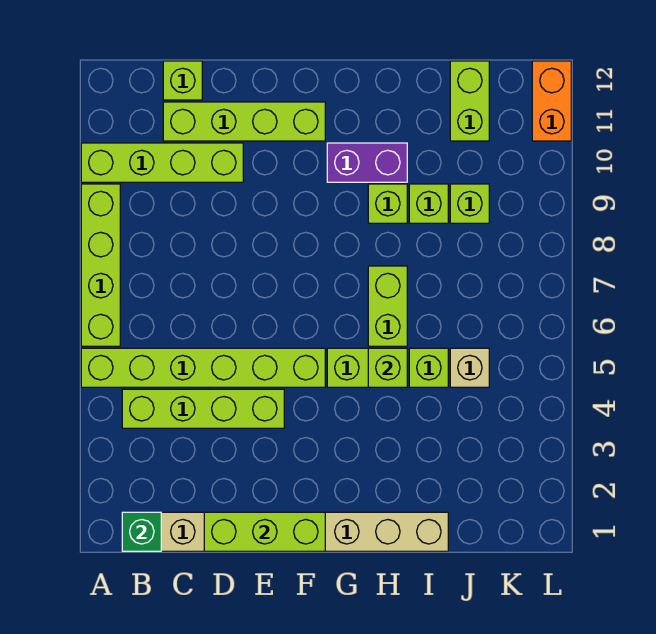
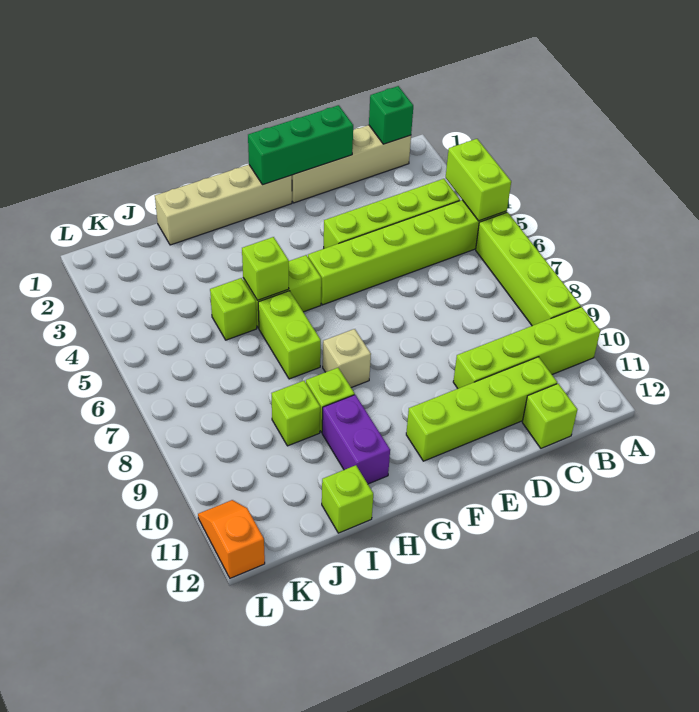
lime 1x3 brick [204,512,325,551] -> green 1x3 brick [248,105,353,185]
purple 1x2 brick [327,143,407,182] -> purple 1x2 brick turned to [322,395,390,484]
tan 1x1 brick [450,348,489,387] -> tan 1x1 brick moved to [323,329,371,388]
lime 1x1 brick [450,184,489,223] -> lime 1x1 brick moved to [322,465,373,533]
lime 1x2 brick [450,61,489,141] -> lime 1x2 brick moved to [446,139,511,221]
orange 1x2 brick [532,61,571,141] -> orange 1x2 slope [198,500,265,578]

